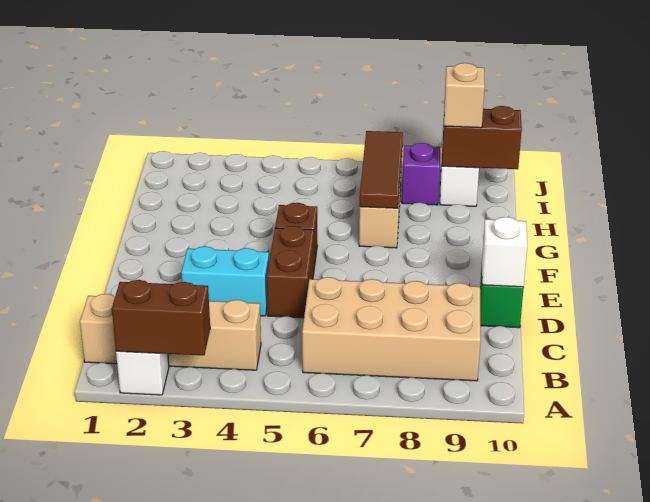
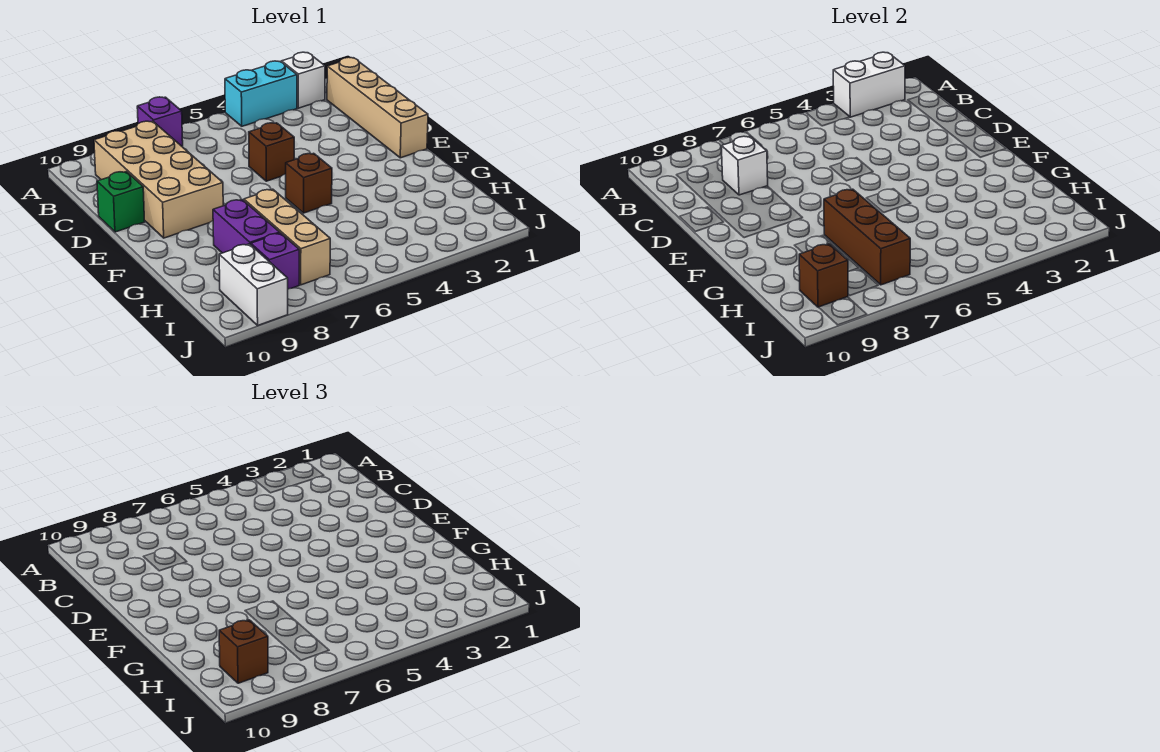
brown 1x2 brick [112,280,210,355] -> white 1x2 brick [833,52,905,117]
none -> purple 1x1 brick [137,97,183,146]
tan 1x4 brick [80,294,261,370] -> tan 1x4 brick turned to [327,57,428,158]
tan 2x4 brick [302,277,481,381] -> tan 2x4 brick turned to [94,121,223,238]
cyan 1x2 brick [181,246,269,316] -> cyan 1x2 brick moved to [225,61,297,126]
brown 1x2 brick [267,226,314,318] -> brown 1x1 brick [249,123,294,181]
white 1x1 brick [482,217,528,287] -> white 1x1 brick moved to [721,136,768,195]
brown 1x3 tile [360,131,403,208] -> brown 1x3 brick [824,189,910,285]
none -> purple 1x2 brick [213,200,280,253]
brown 1x2 brick [442,106,522,169] -> brown 1x1 brick [799,244,848,307]
tan 1x1 brick [444,63,485,128] -> brown 1x1 brick [219,620,268,683]

